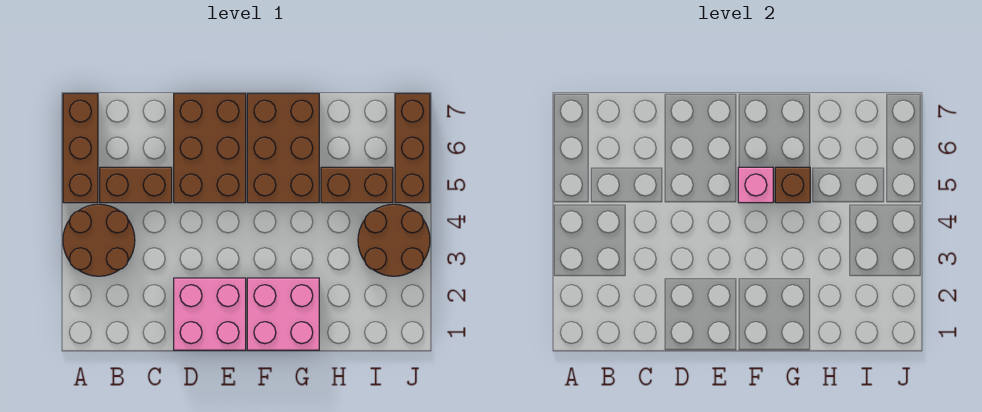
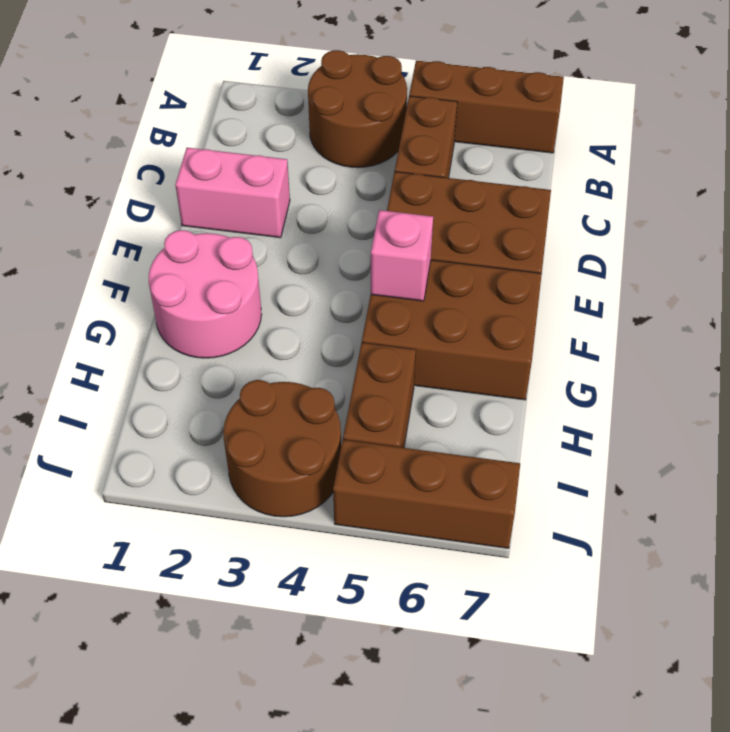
pink 2x2 brick [174,278,246,350] -> pink 1x2 brick [175,148,290,238]
pink 2x2 brick [247,278,319,350] -> pink 2x2 round brick [149,230,262,358]
brown 1x1 brick [775,167,810,203] -> none

